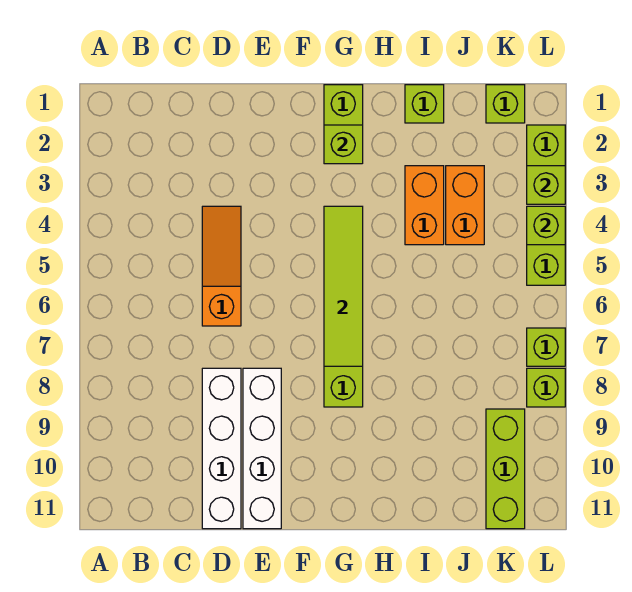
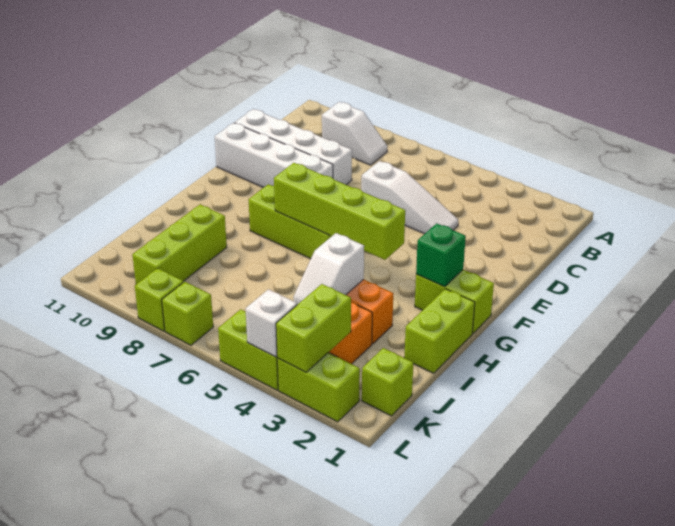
none -> white 1x2 slope [322,102,388,165]
orange 1x3 slope [202,206,241,326] -> white 1x3 slope [361,161,458,234]
lime 1x1 brick [324,125,363,164] -> green 1x1 brick [416,223,466,287]
lime 1x4 tile [324,206,363,366] -> lime 1x4 brick [274,163,405,260]
lime 1x1 brick [405,85,444,123] -> lime 1x2 brick [404,289,475,373]
none -> white 1x2 slope [293,233,364,305]
lime 1x3 brick [486,409,525,529] -> lime 1x3 brick turned to [132,204,227,284]
lime 1x1 brick [527,166,565,204] -> lime 1x2 brick [276,284,351,372]
lime 1x1 brick [527,206,565,245] -> white 1x1 brick [245,289,297,357]

